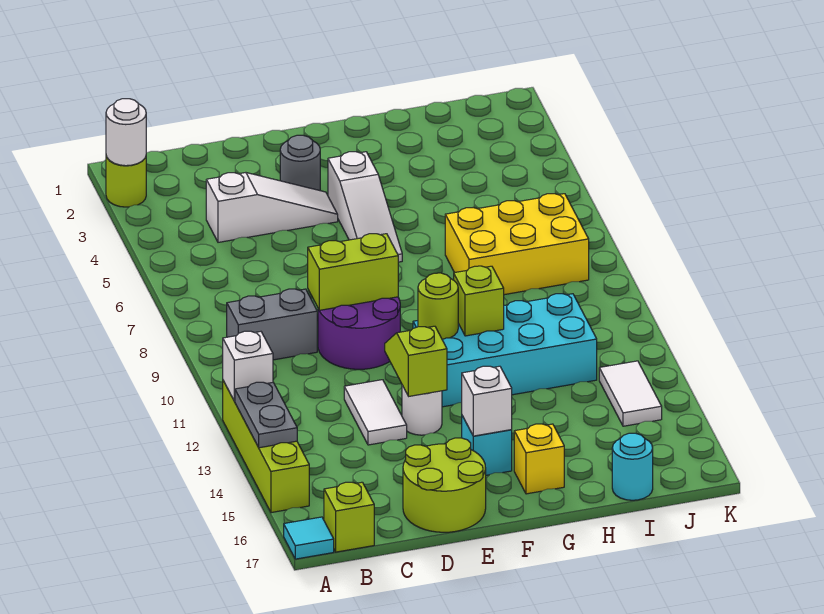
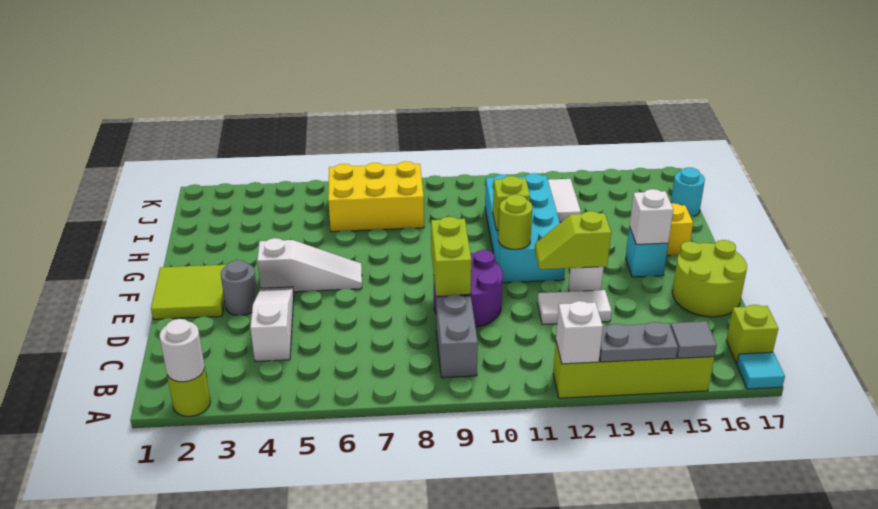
none -> grey 1x1 tile [670,321,717,358]
none -> lime 2x2 tile [151,265,227,319]
yellow 2x3 brick [445,194,589,295] -> yellow 2x3 brick turned to [328,161,424,232]
white 1x2 tile [599,361,662,426] -> white 1x2 tile turned to [548,179,581,222]

